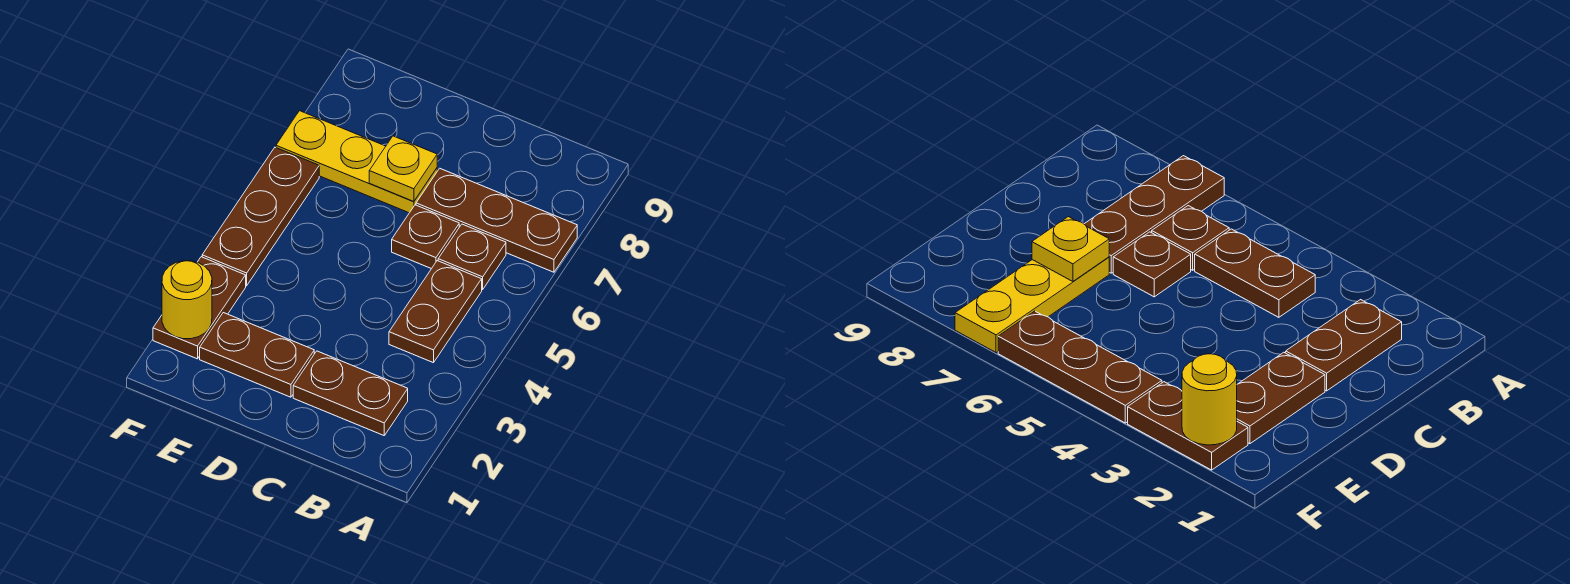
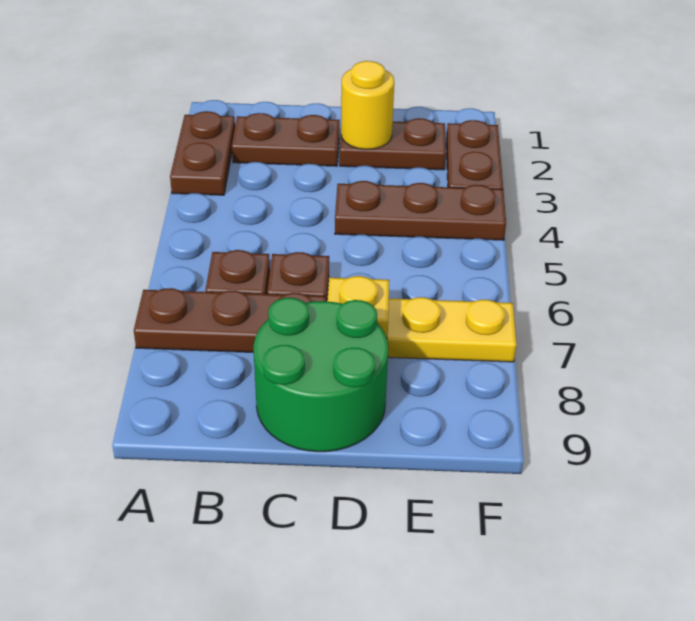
brown 1x2 plate [389,261,482,363] -> brown 1x2 plate moved to [170,111,235,195]
none -> green 2x2 round brick [254,298,388,452]
yellow 1x1 round brick [162,261,212,339] -> yellow 1x1 round brick moved to [341,61,394,150]
brown 1x3 plate [202,147,319,286] -> brown 1x3 plate turned to [335,181,506,240]

